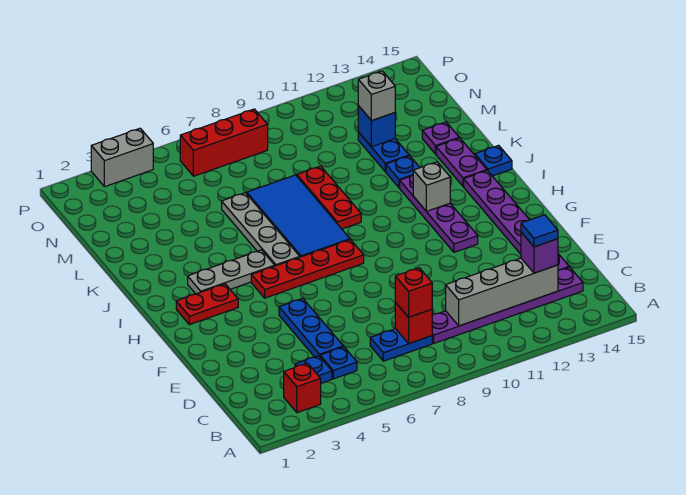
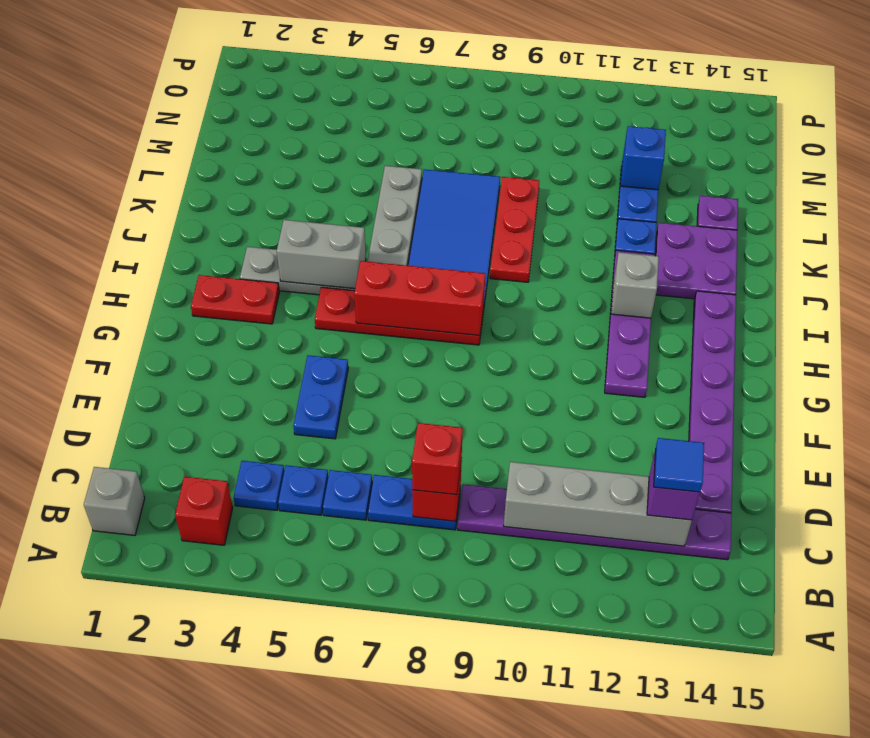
blue 1x3 plate [279,298,343,357] -> blue 1x2 plate [293,355,348,439]
purple 1x2 plate [436,138,487,186] -> purple 2x2 plate [655,223,737,299]
blue 1x1 plate [475,145,512,176] -> blue 1x1 plate moved to [323,470,372,520]
grey 1x1 brick [358,71,395,121] -> grey 1x1 brick moved to [84,467,145,535]
red 1x3 brick [180,109,268,176] -> red 1x3 brick moved to [354,261,485,336]
grey 1x2 brick [91,128,153,187] -> grey 1x2 brick moved to [277,220,366,289]

